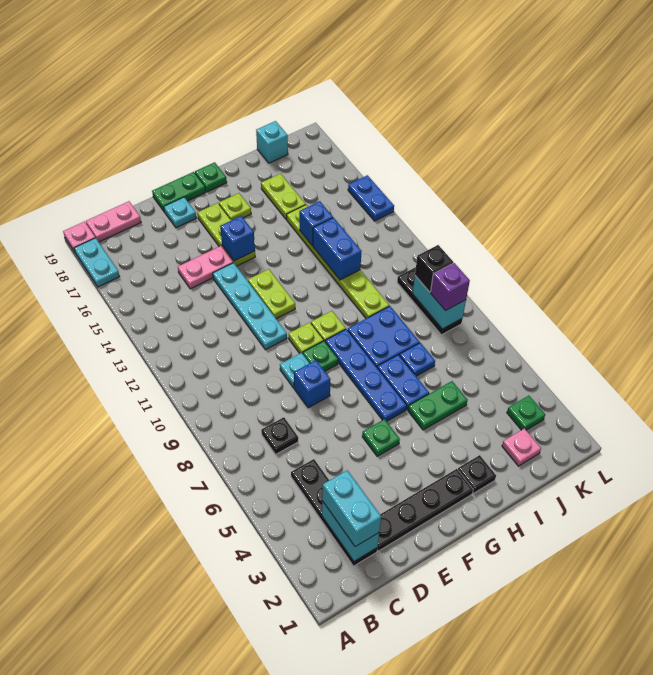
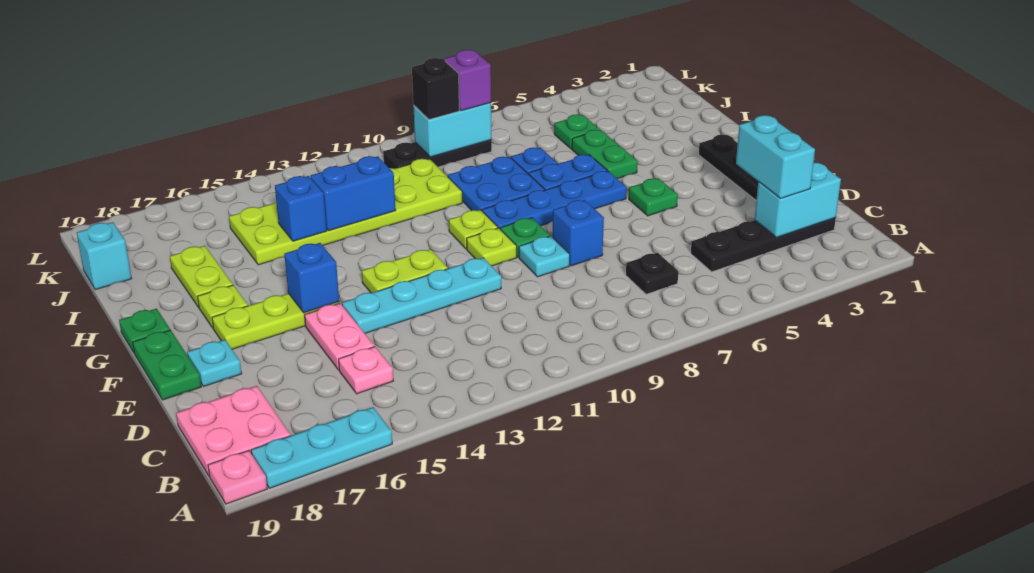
cyan 1x2 plate [74,238,120,287] -> cyan 1x3 plate [251,407,392,488]
pink 1x2 plate [86,201,141,242] -> pink 2x2 plate [176,386,291,477]
cyan 1x2 brick [322,470,381,547] -> cyan 1x2 brick turned to [736,115,815,199]
black 1x1 plate [458,455,496,493] -> none
lime 1x6 plate [286,205,389,318] -> lime 2x6 plate [229,159,462,265]
lime 1x2 plate [261,174,306,219] -> lime 1x2 plate turned to [170,246,233,308]
pink 1x1 plate [502,428,541,466] -> pink 1x1 plate moved to [339,347,393,394]
green 1x1 plate [507,396,545,430] -> green 1x1 plate moved to [554,114,600,149]
blue 1x2 plate [348,175,394,221] -> none

